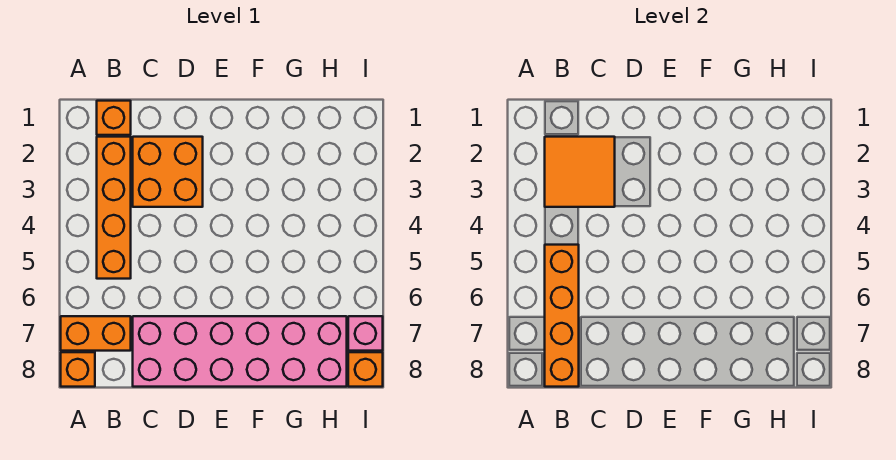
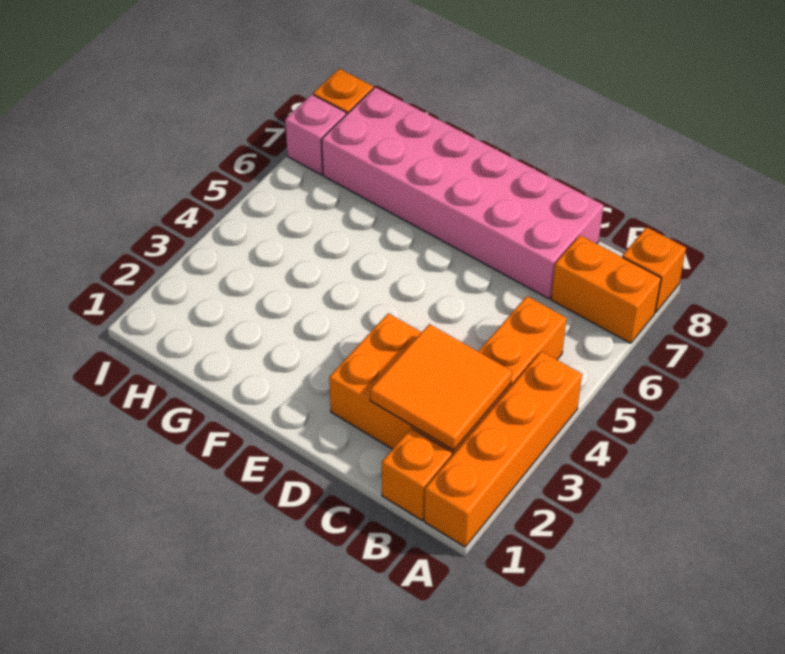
orange 1x4 brick [545,245,579,387] -> orange 1x4 brick moved to [424,351,582,547]

